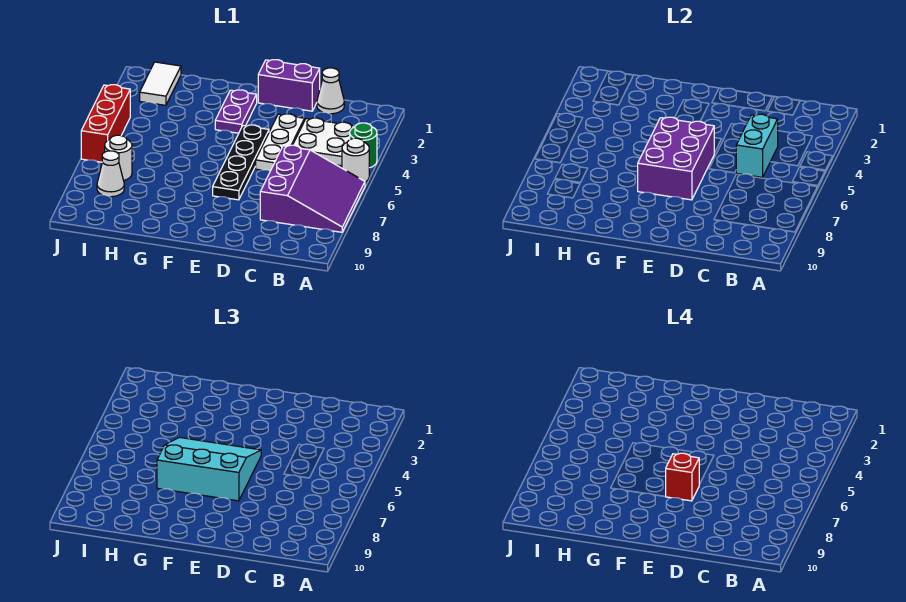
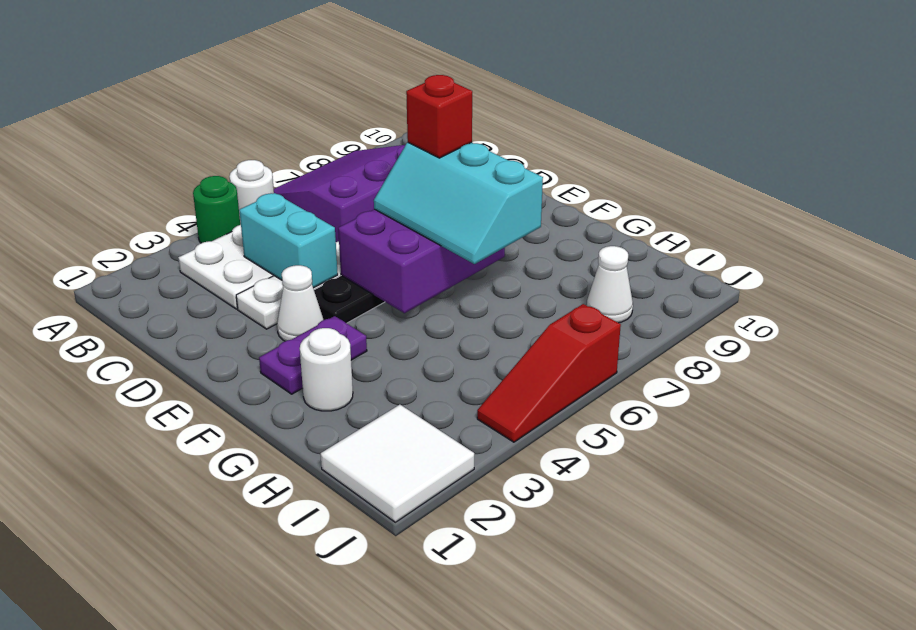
white 1x1 cone [317,68,344,114] -> white 1x1 cone moved to [277,265,324,341]
cyan 1x2 brick [736,114,778,177] -> cyan 1x2 brick turned to [239,193,338,288]
purple 1x2 brick [258,60,320,111] -> none
cyan 3x3 slope [157,437,261,501] -> cyan 2x3 slope [374,142,543,264]
white 1x2 tile [140,62,181,105] -> white 2x2 tile [321,405,474,522]
white 1x1 round brick [105,135,132,180] -> white 1x1 round brick moved to [300,328,353,411]
red 1x3 brick [81,85,130,162] -> red 1x3 slope [477,304,621,442]

